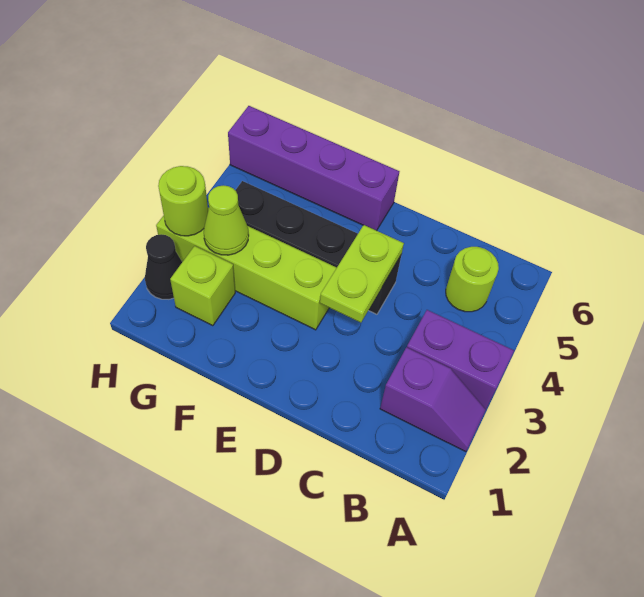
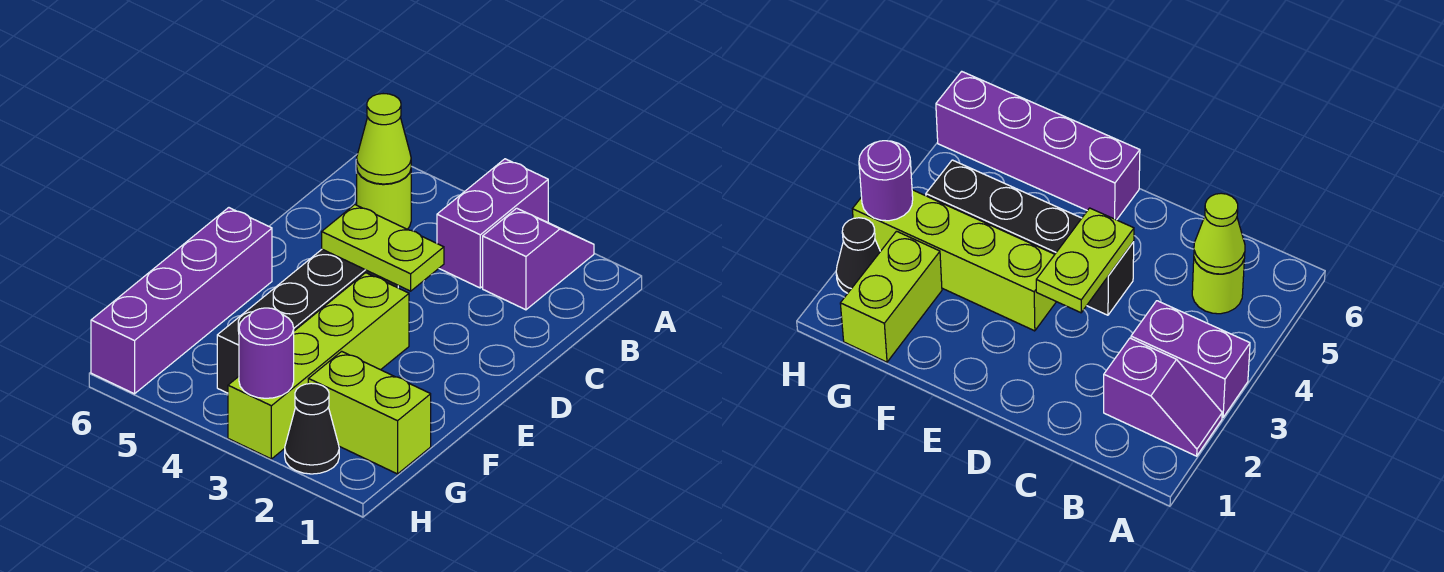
lime 1x1 brick [170,246,235,326] -> lime 1x2 brick [308,351,431,474]
lime 1x1 cone [204,185,249,255] -> lime 1x1 cone moved to [357,94,411,184]
lime 1x1 round brick [158,166,208,236] -> purple 1x1 round brick [239,308,294,398]

